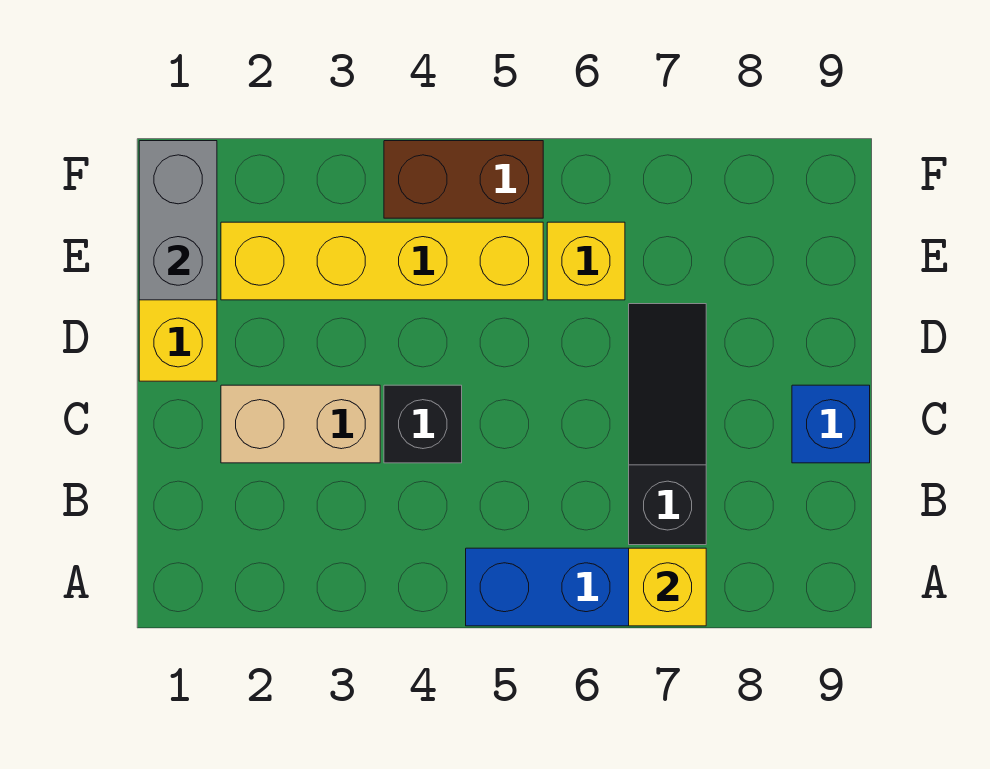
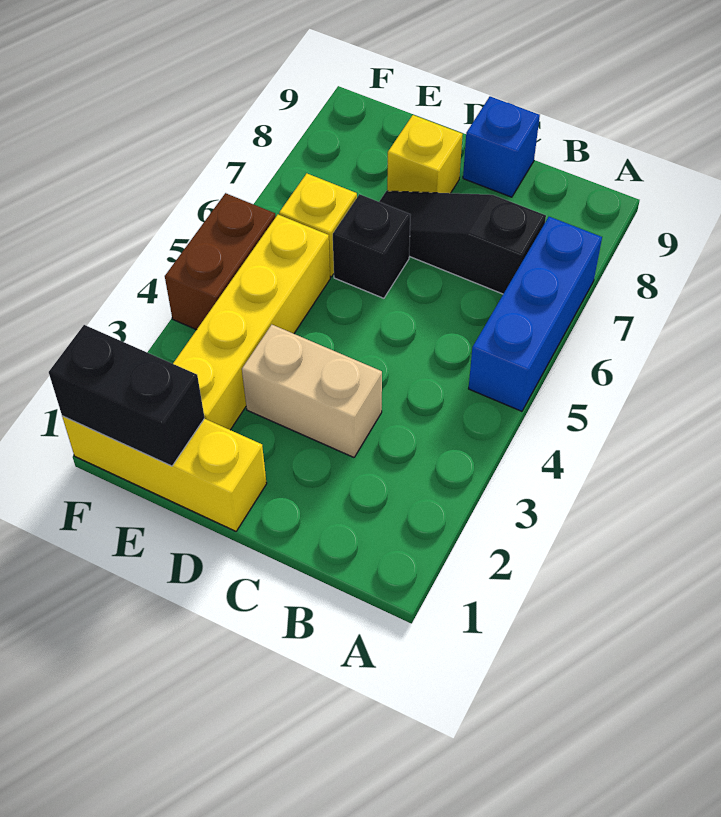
yellow 1x1 brick [629,548,706,626] -> yellow 1x1 brick moved to [387,115,463,193]
tan 1x2 brick [221,385,380,463] -> tan 1x2 brick turned to [242,325,382,457]
black 1x1 brick [384,385,462,463] -> black 1x1 brick moved to [333,194,410,298]
grey 1x2 brick [139,141,217,300] -> black 1x2 brick [49,325,205,466]

